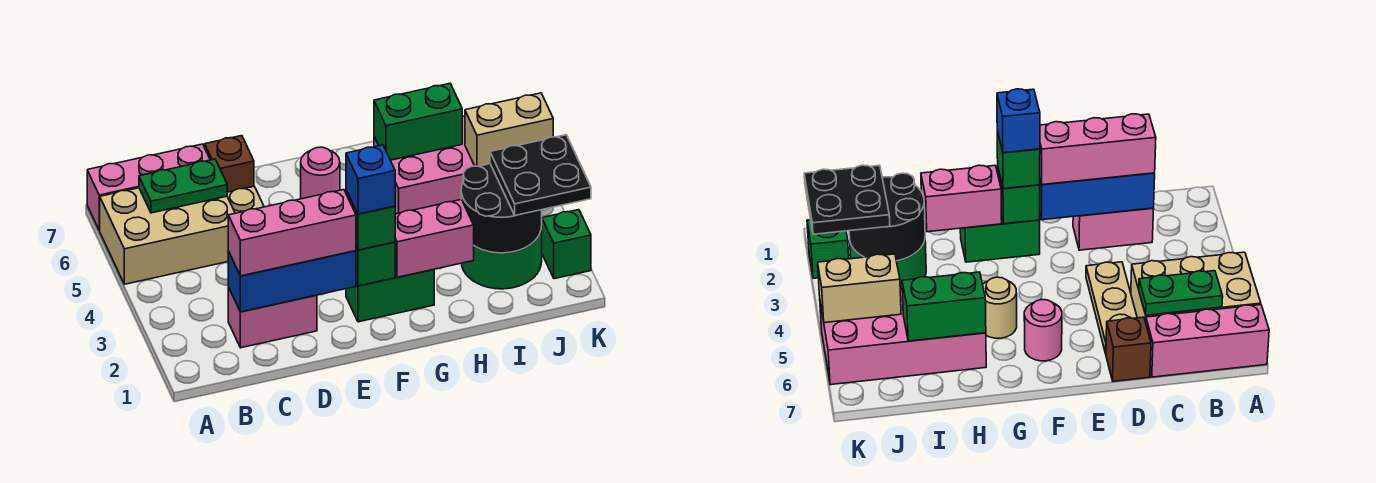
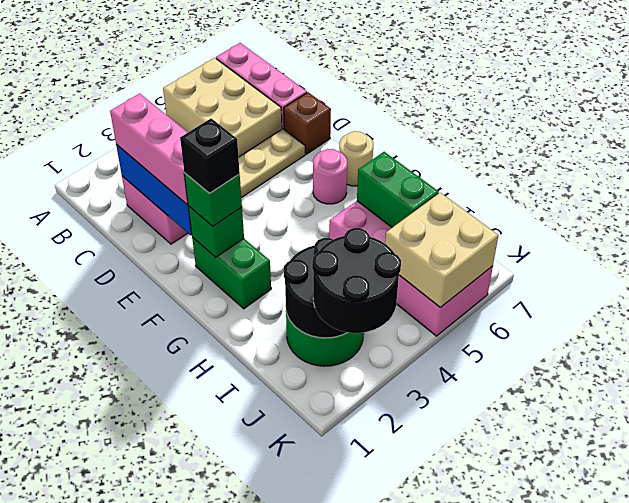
green 1x2 plate [139,159,227,213] -> none
blue 1x1 brick [346,145,395,214] -> black 1x1 brick [180,119,240,193]
pink 1x2 brick [395,200,474,277] -> none
tan 1x1 round brick [983,277,1017,338] -> tan 1x1 round brick moved to [339,131,373,186]
black 2x2 plate [490,135,591,216] -> black 2x2 round brick [312,228,401,333]
tan 1x2 brick [465,93,553,167] -> tan 2x2 brick [385,193,498,307]
green 1x1 brick [541,210,591,279] -> none

